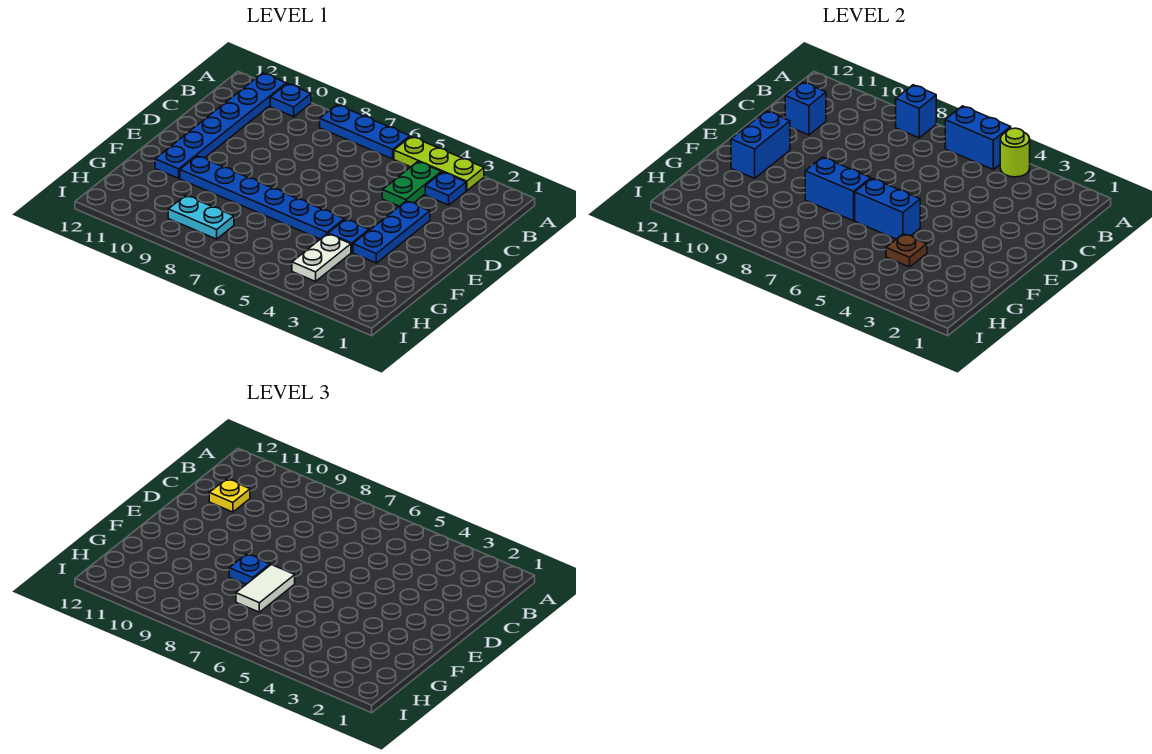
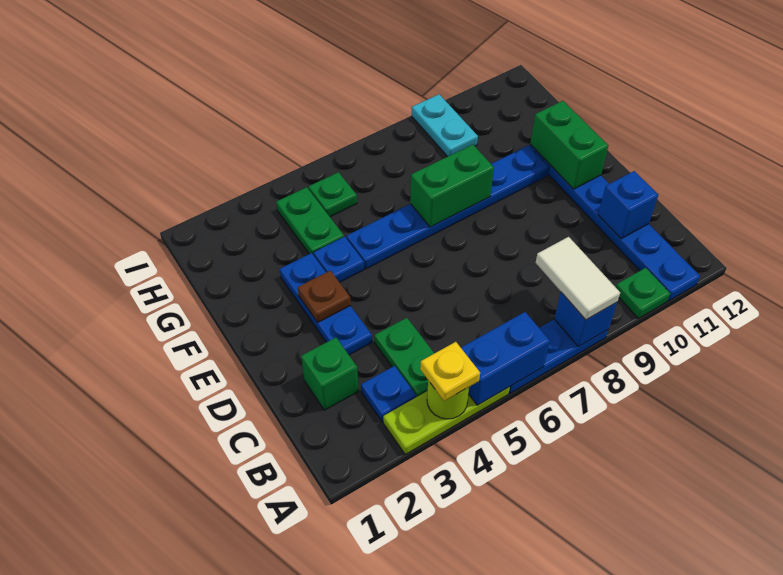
blue 1x1 plate [270,84,311,117] -> green 1x1 plate [616,268,670,318]
none -> green 1x1 brick [301,338,359,410]
yellow 1x1 plate [209,479,250,512] -> yellow 1x1 plate moved to [420,342,480,401]
blue 1x2 brick [731,111,790,178] -> green 1x2 brick [530,101,608,189]
blue 1x2 brick [855,178,920,239] -> none
blue 1x2 brick [805,157,871,221] -> green 1x2 brick [410,145,494,227]
white 1x2 tile [236,565,295,612] -> white 1x2 tile moved to [536,237,620,320]
blue 1x1 plate [229,554,270,584] -> none
white 1x2 plate [292,234,351,281] -> green 1x2 plate [276,187,344,255]
brown 1x1 plate [886,234,927,267] -> brown 1x1 plate moved to [298,271,351,322]
none -> green 1x1 plate [309,172,357,217]
cyan 1x2 plate [168,195,234,239] -> cyan 1x2 plate turned to [412,94,478,157]

